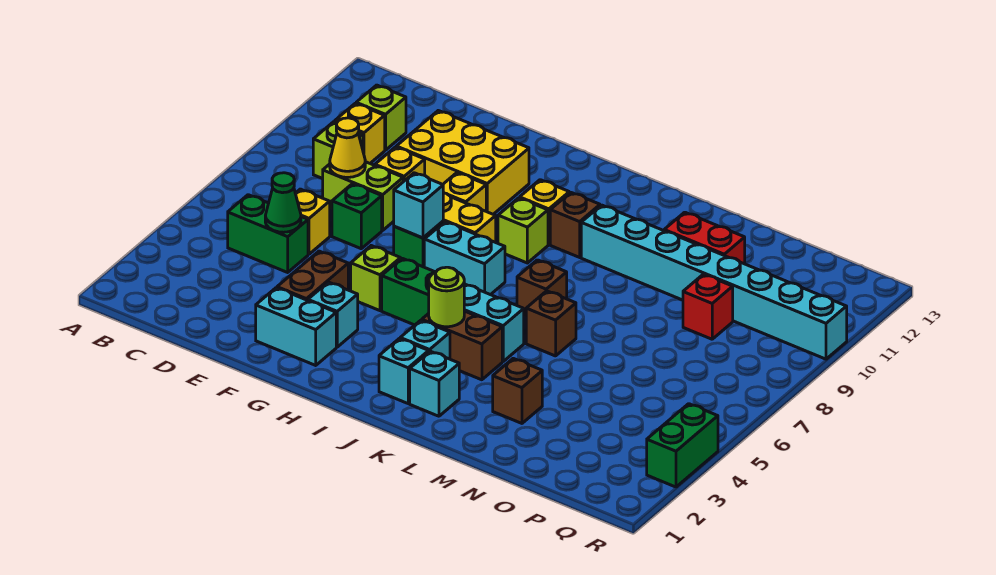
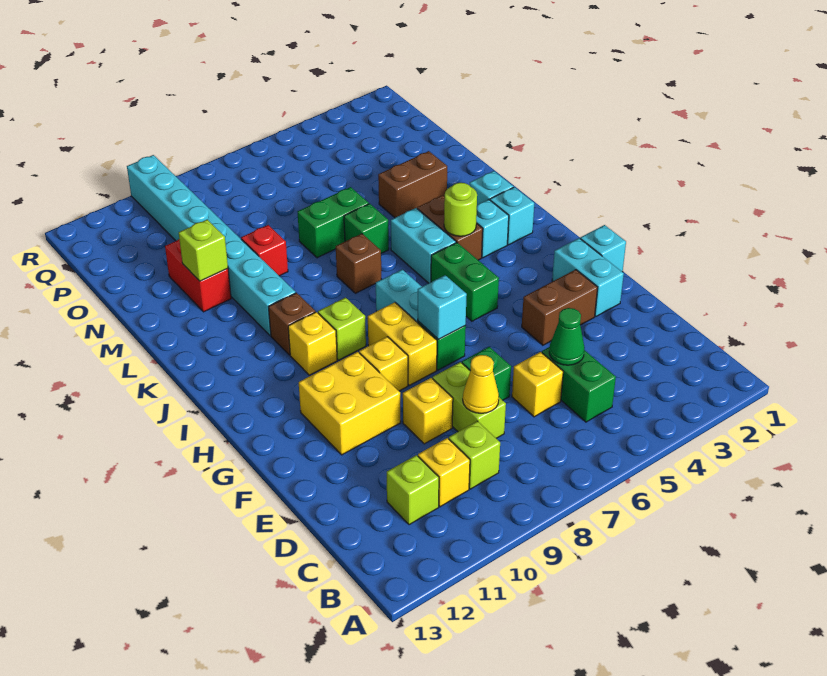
yellow 2x3 brick [396,111,529,214] -> yellow 2x2 brick [299,352,401,455]
cyan 1x1 brick [308,282,358,347] -> cyan 1x1 brick moved to [580,225,626,272]
lime 1x1 brick [351,246,401,311] -> lime 1x1 brick moved to [179,220,228,281]
brown 1x1 brick [526,291,576,356] -> green 1x1 brick [344,204,389,253]
brown 1x1 brick [493,358,542,423] -> brown 1x2 brick [378,151,447,218]
red 1x1 brick [683,274,733,339] -> red 1x1 brick moved to [241,225,288,276]
green 1x2 brick [647,404,718,487] -> green 1x2 brick moved to [298,187,369,258]

